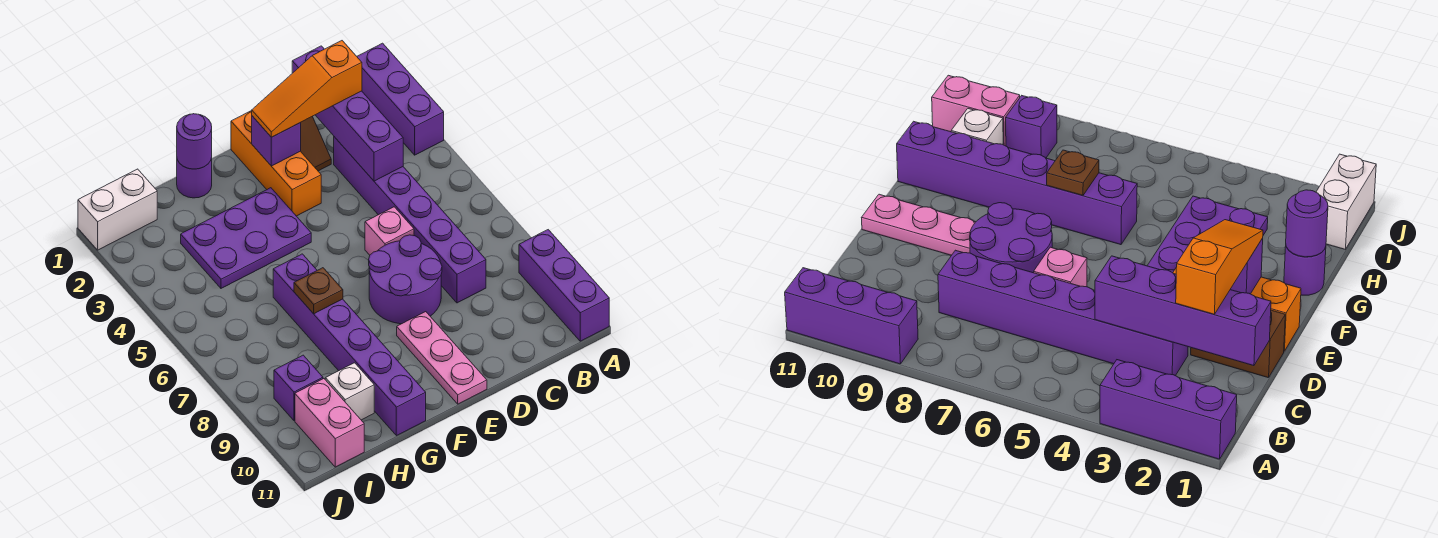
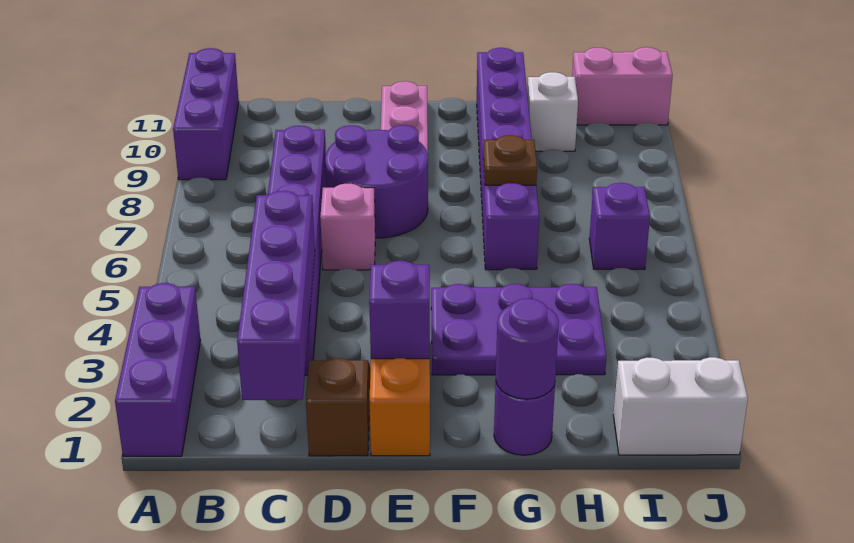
orange 1x3 slope [252,41,362,137] -> none
purple 1x1 brick [274,355,323,420] -> purple 1x1 brick moved to [589,183,650,269]
pink 1x2 brick [295,379,364,467] -> pink 1x2 brick turned to [572,47,673,125]

